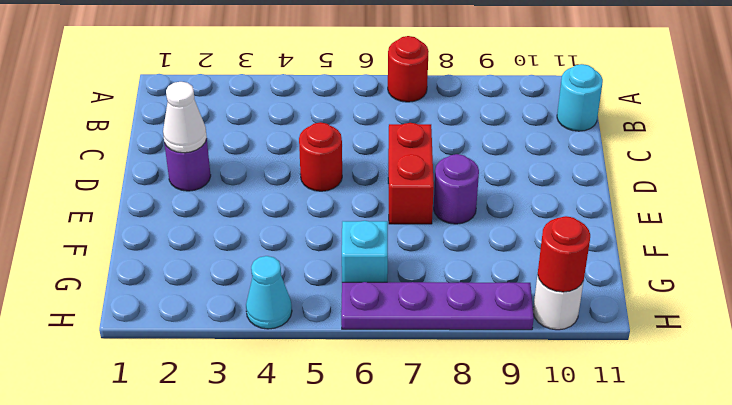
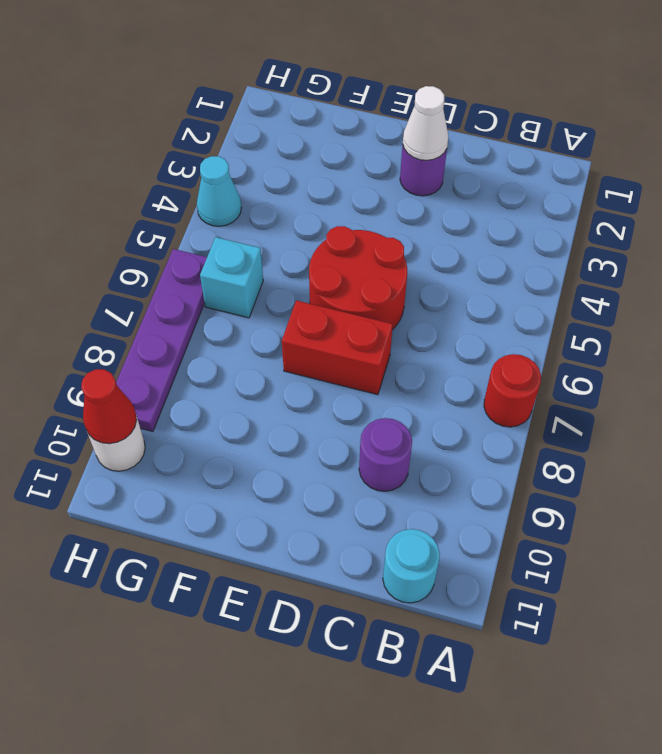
red 1x1 round brick [299,122,342,191] -> red 2x2 round brick [309,226,407,330]
purple 1x1 round brick [434,154,479,224] -> purple 1x1 round brick moved to [359,418,412,491]
red 1x1 round brick [538,216,590,292] -> red 1x1 cone [81,369,137,444]

